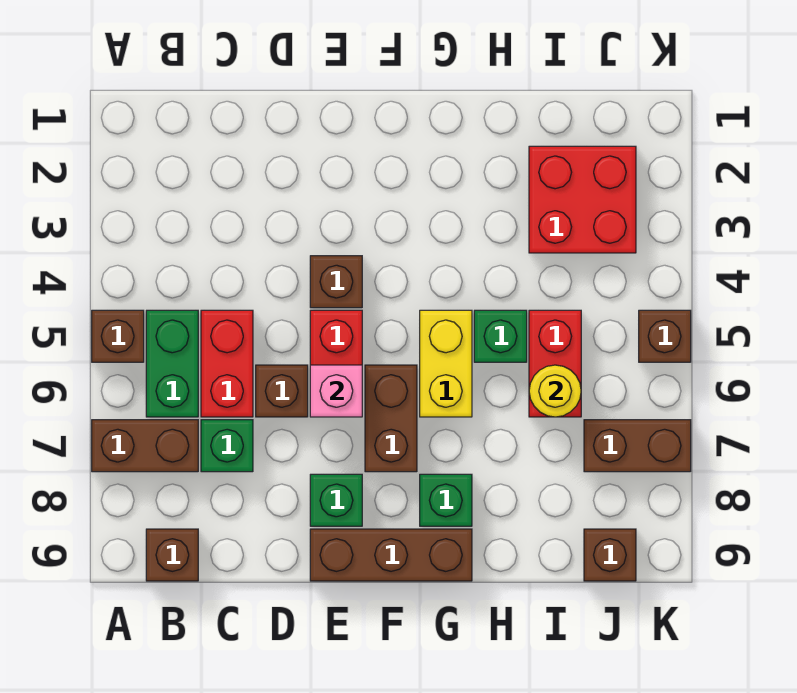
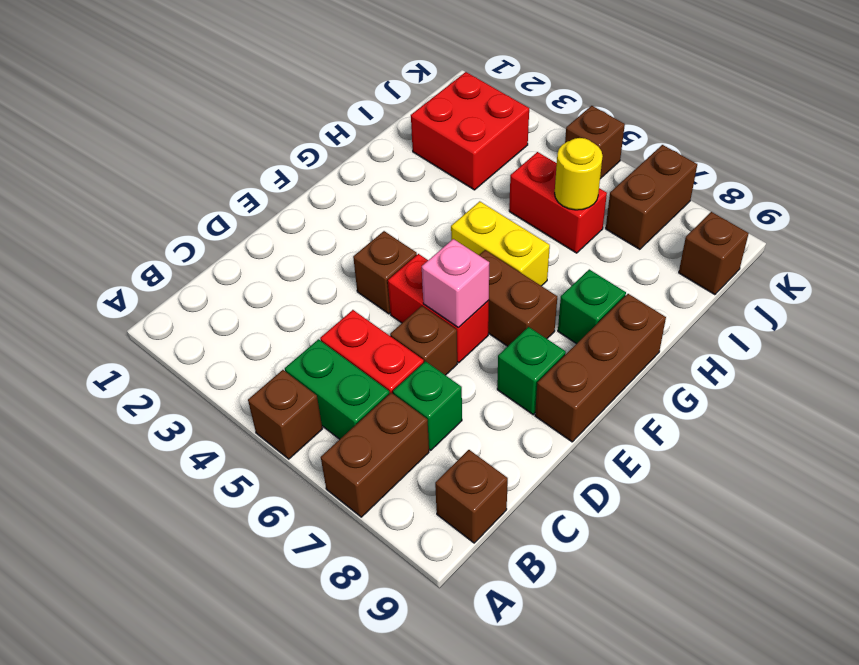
green 1x1 brick [474,310,527,362] -> none

